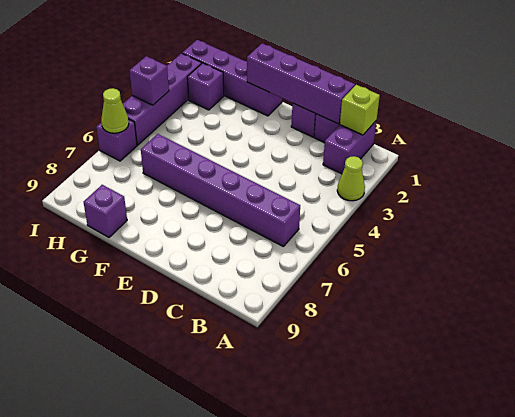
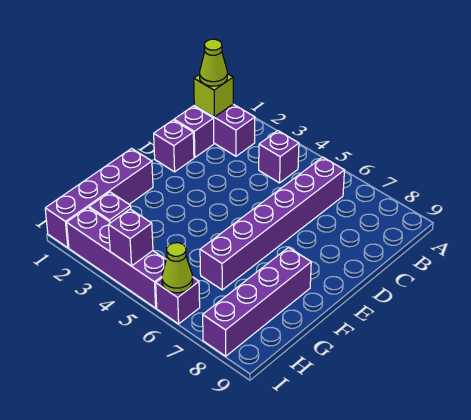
lime 1x1 cone [337,156,365,201] -> lime 1x1 cone moved to [200,39,227,86]
purple 1x4 brick [247,43,355,124] -> purple 1x4 brick moved to [203,248,311,356]
purple 1x1 brick [84,185,127,237] -> purple 1x1 brick moved to [259,131,299,183]

